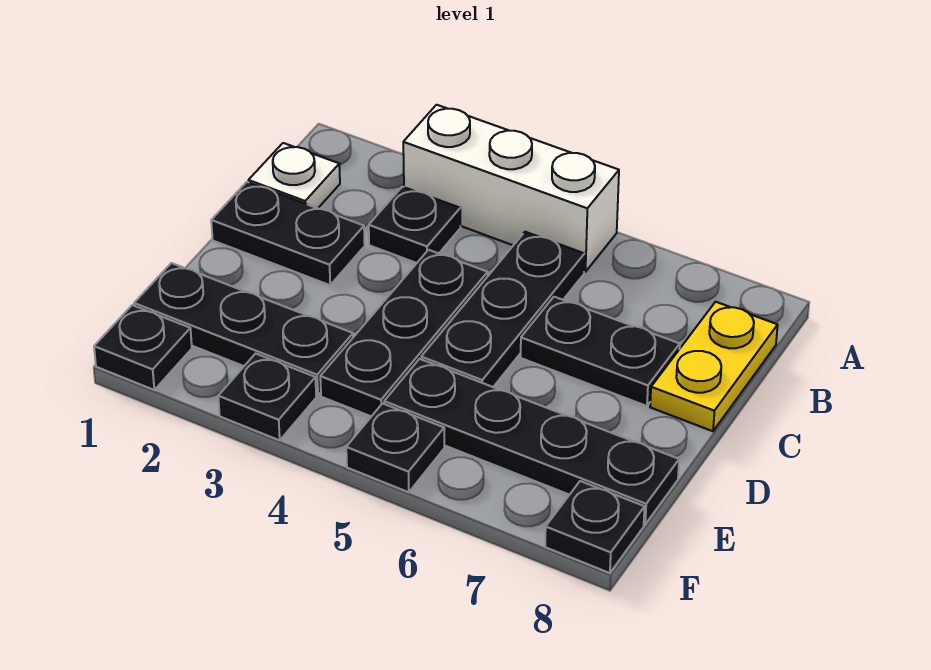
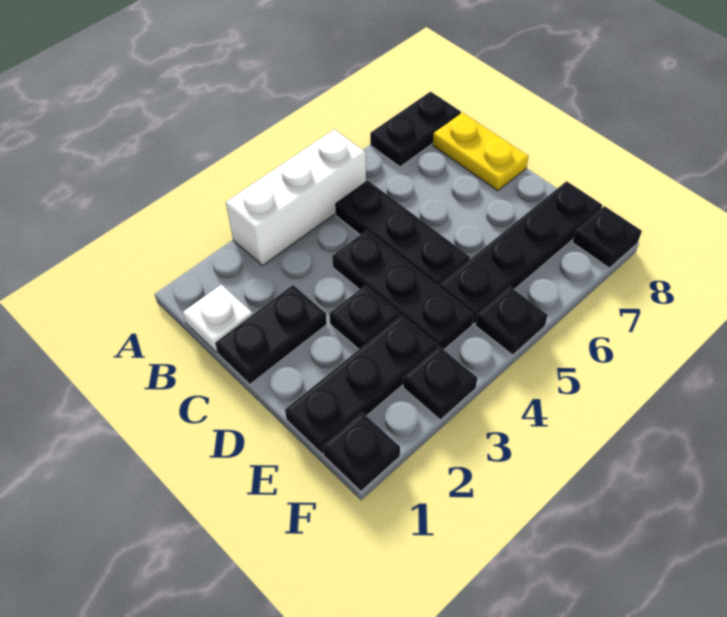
black 1x1 plate [369,187,460,263] -> black 1x1 plate moved to [329,286,400,349]
black 1x2 plate [521,297,680,406] -> black 1x2 plate moved to [370,92,461,167]

